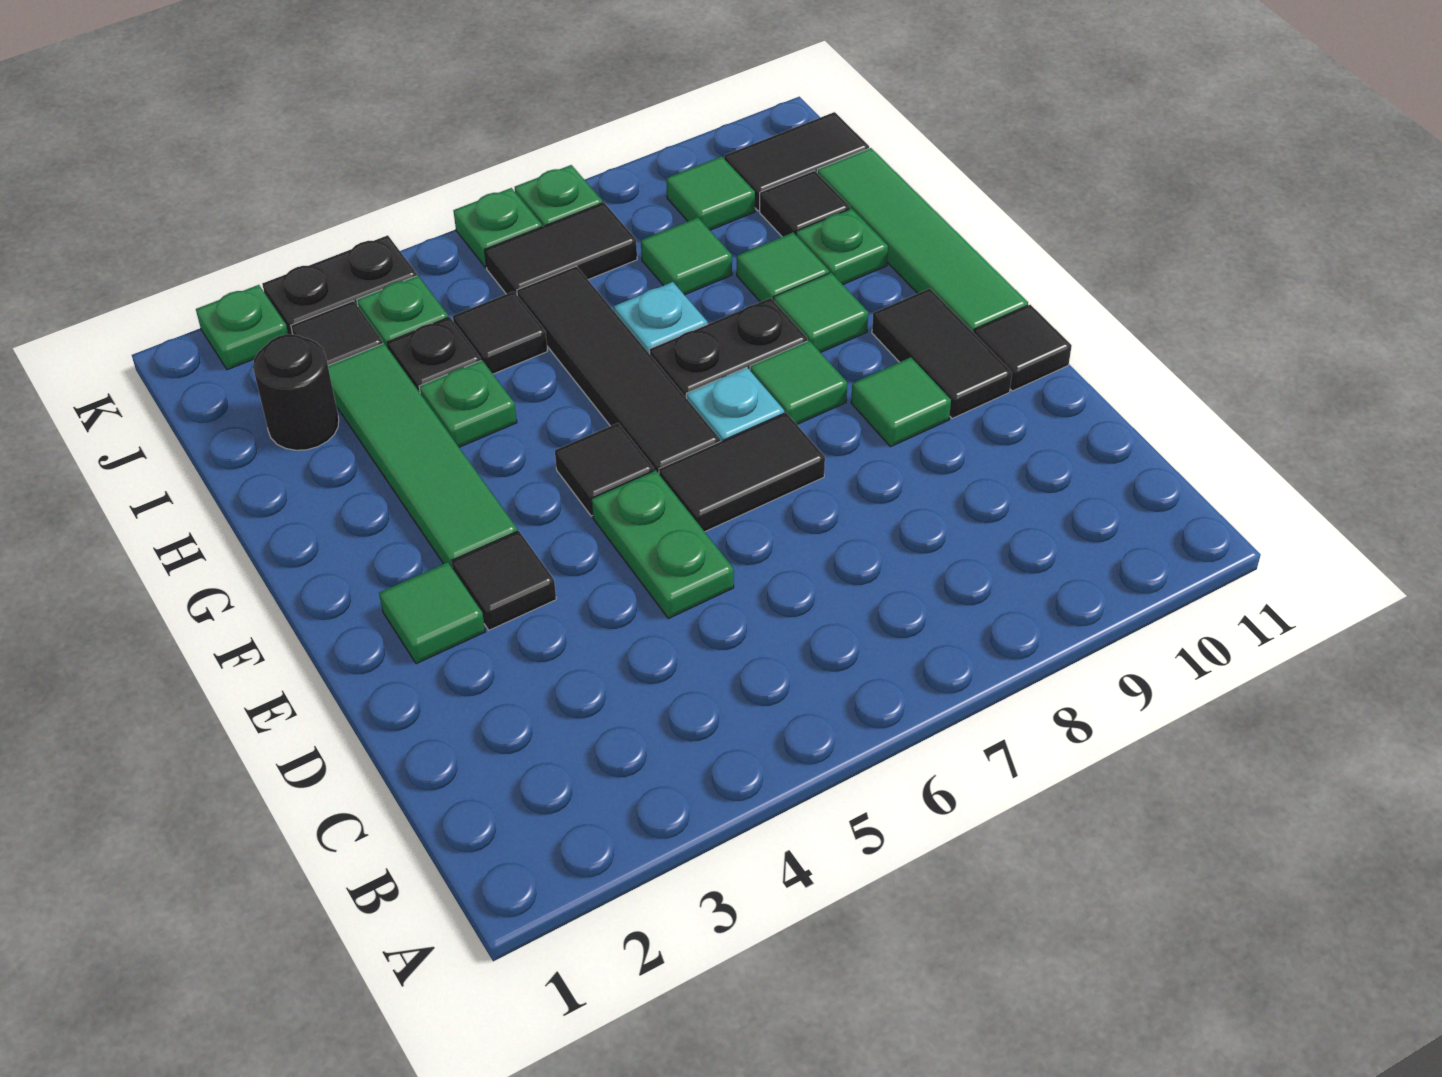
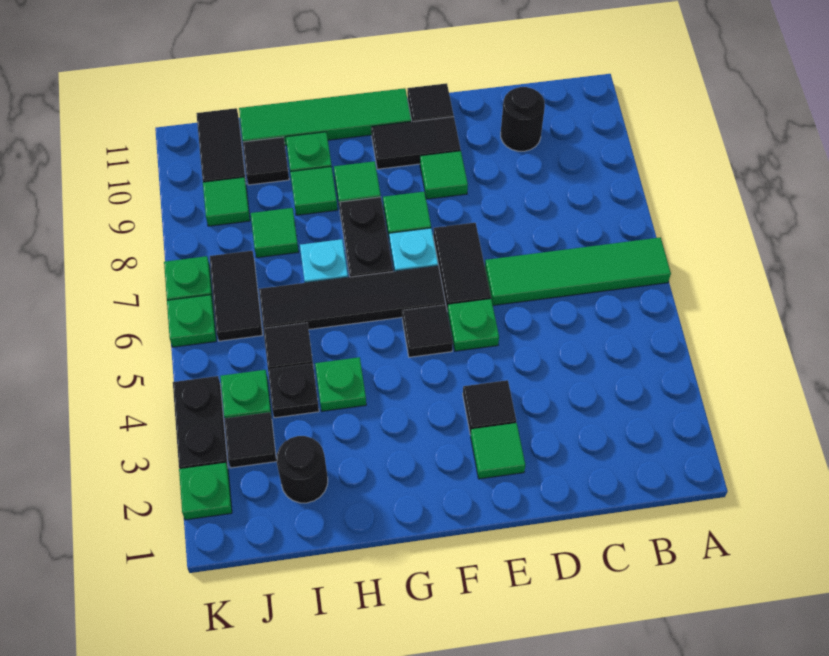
none -> black 1x1 round brick [501,87,545,151]
green 1x2 plate [591,470,734,619] -> green 1x1 plate [448,299,499,351]
green 1x4 tile [328,343,517,568] -> green 1x4 tile moved to [485,237,671,305]

